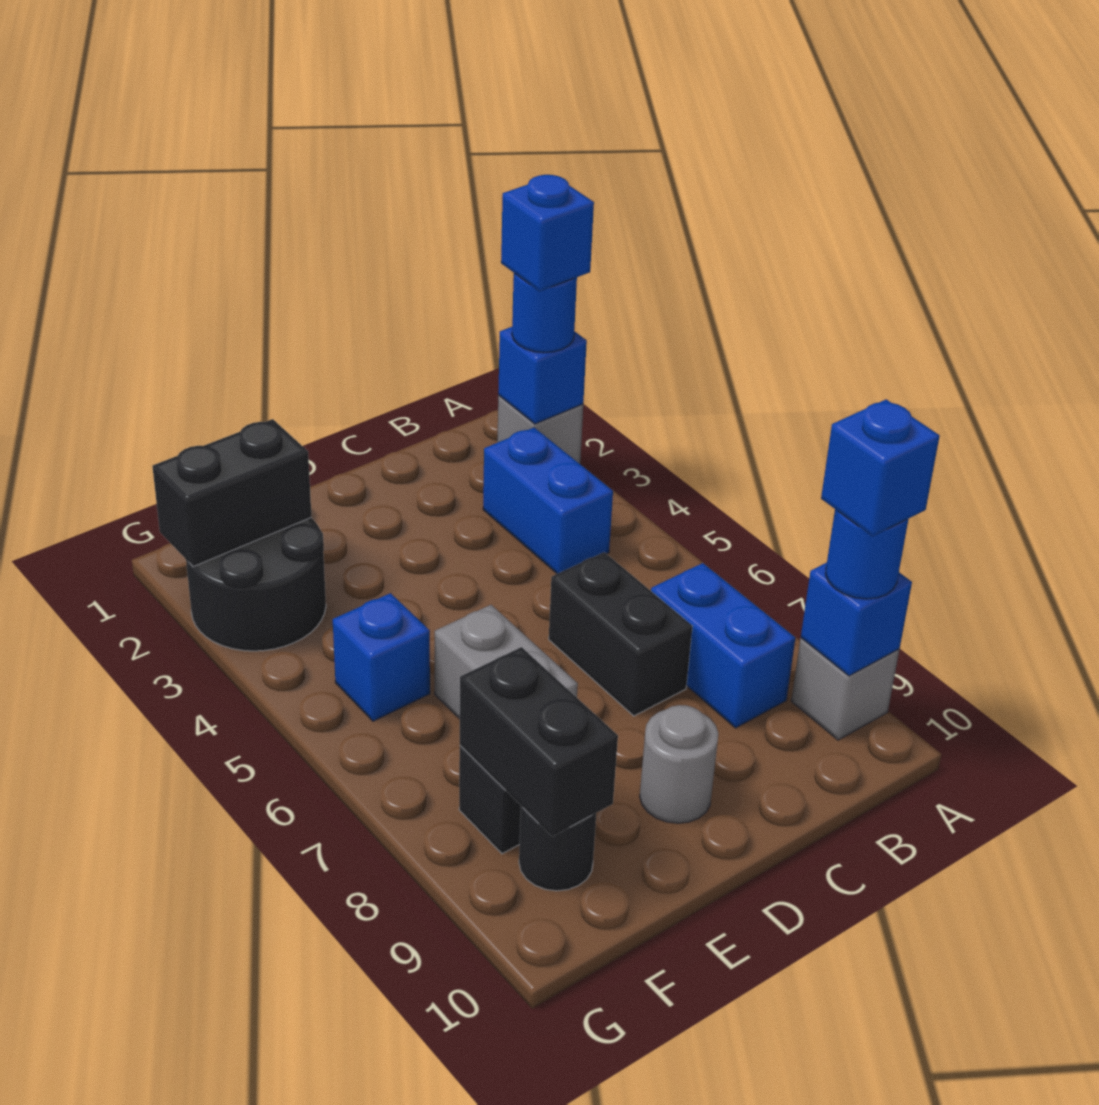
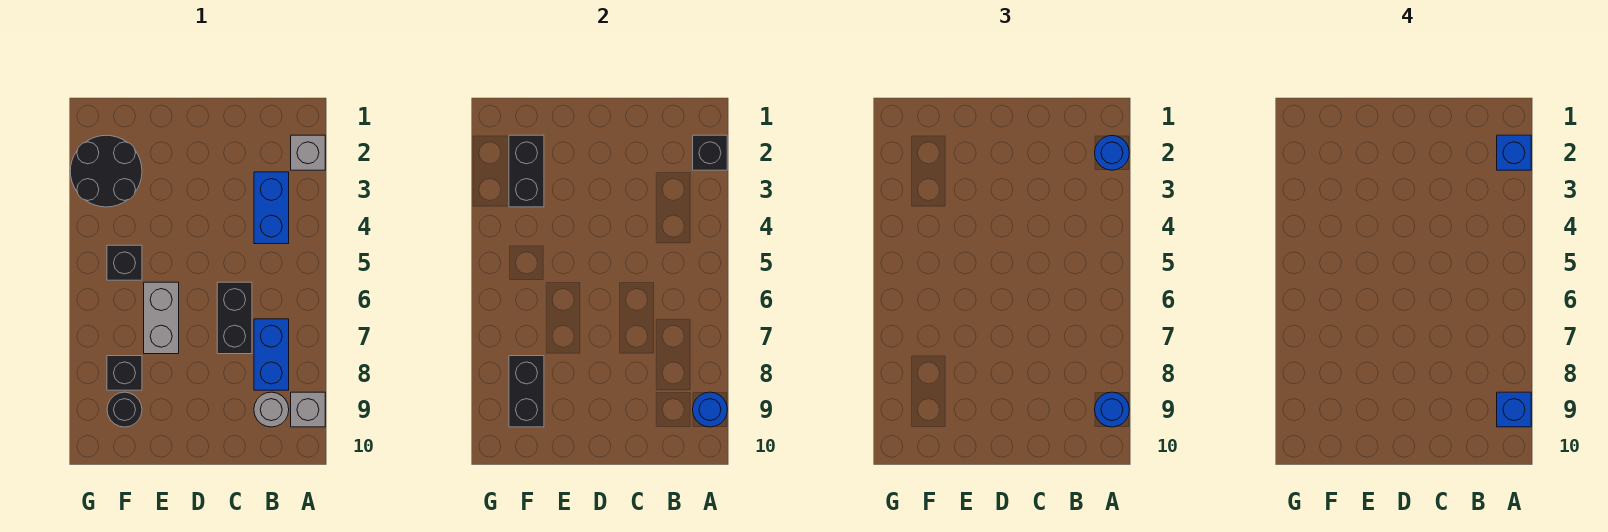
blue 1x1 brick [498,327,587,424] -> black 1x1 brick [693,135,727,170]
blue 1x1 brick [801,563,912,676] -> blue 1x1 round brick [693,392,727,427]
grey 1x1 round brick [640,705,718,823] -> grey 1x1 round brick moved to [254,392,289,427]
black 1x2 brick [152,419,312,567] -> black 1x2 brick turned to [509,135,544,207]
blue 1x1 brick [333,593,430,721] -> black 1x1 brick [107,245,142,280]

